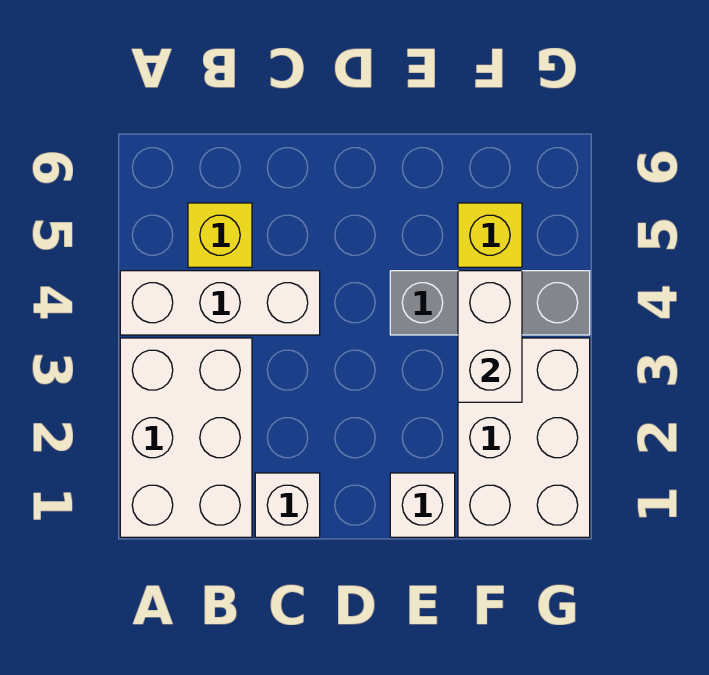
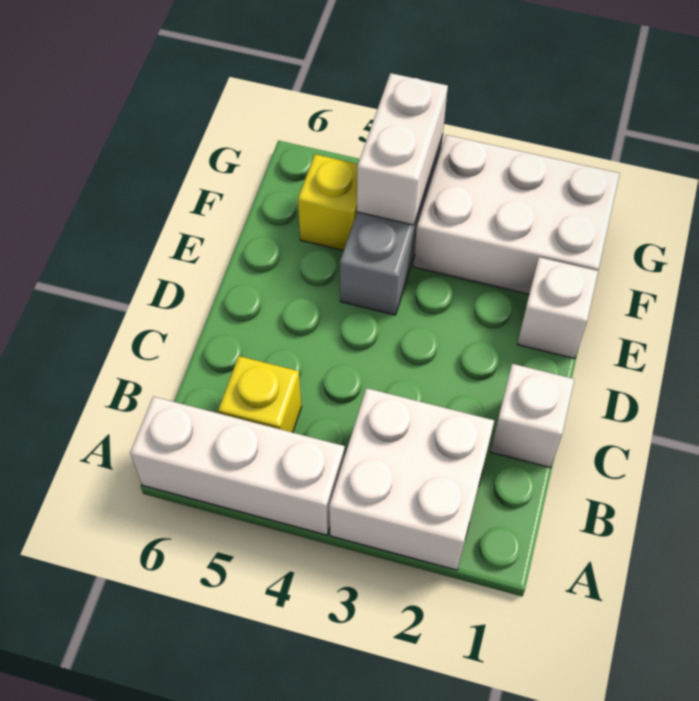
white 2x3 brick [120,338,252,537] -> white 2x2 brick [329,388,494,570]
white 1x3 brick [120,271,320,335] -> white 1x3 brick turned to [130,397,345,535]
white 1x2 brick [458,271,522,402] -> white 1x2 brick turned to [357,73,448,225]

